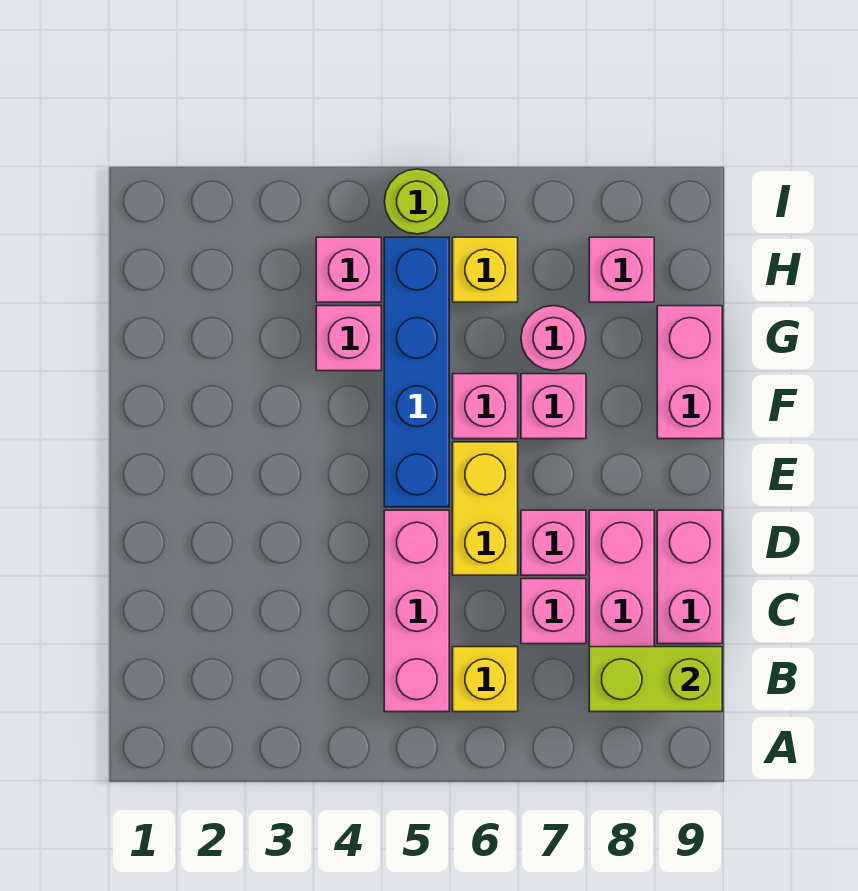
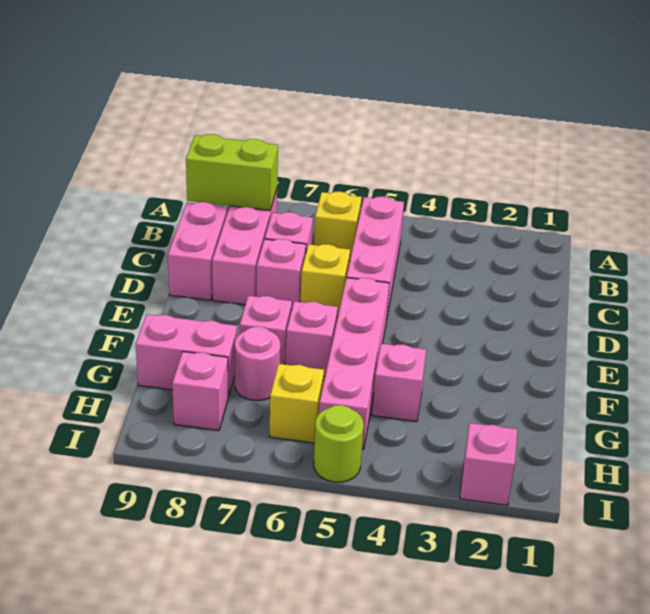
yellow 1x2 brick [453,442,518,575] -> yellow 1x1 brick [301,244,350,316]
blue 1x4 brick [384,237,449,507] -> pink 1x4 brick [319,278,389,449]
pink 1x2 brick [657,306,722,439] -> pink 1x2 brick turned to [136,314,237,397]
pink 1x1 brick [316,237,381,302] -> pink 1x1 brick moved to [460,423,517,505]

